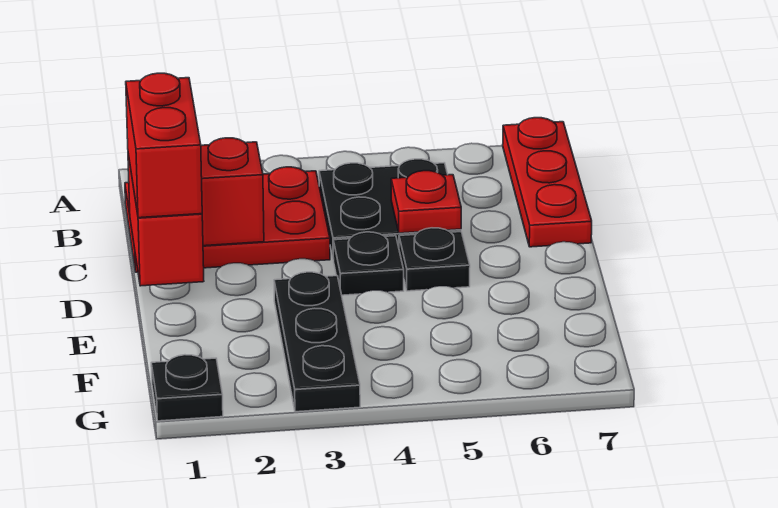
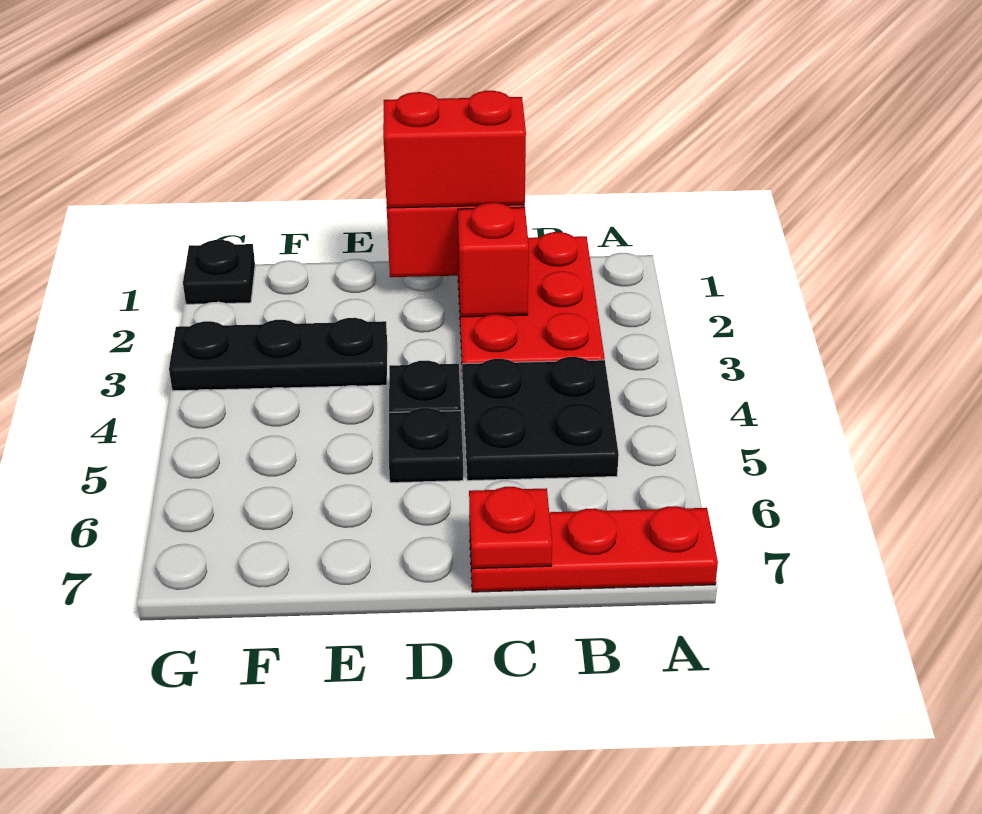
red 1x1 plate [391,171,461,233] -> red 1x1 plate moved to [469,487,552,569]

